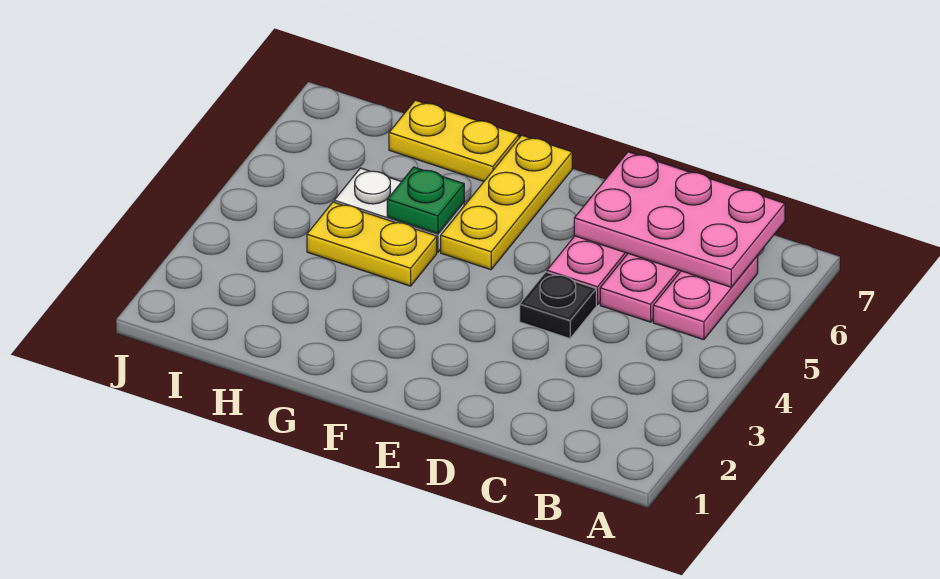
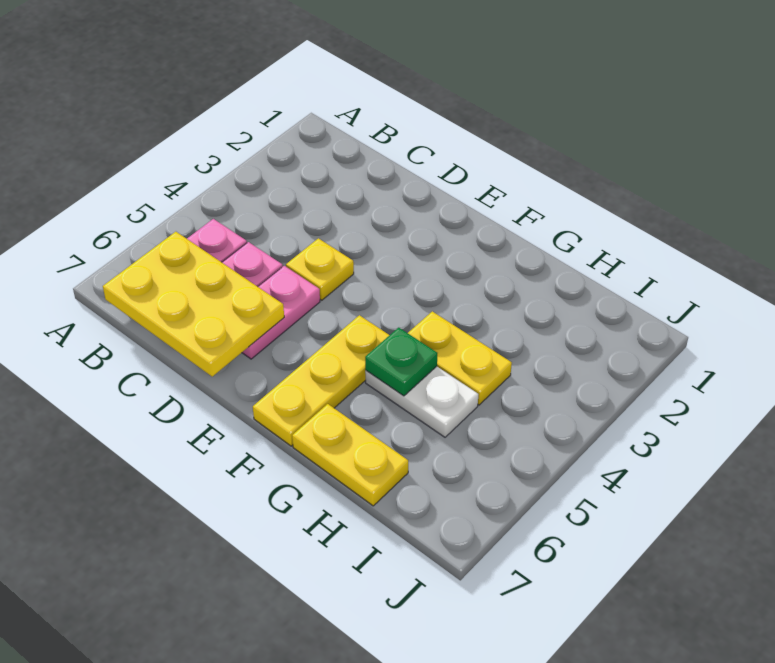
pink 2x3 plate [574,152,785,287] -> yellow 2x3 plate [103,232,284,376]
black 1x1 plate [520,272,596,338] -> yellow 1x1 plate [286,238,354,300]

